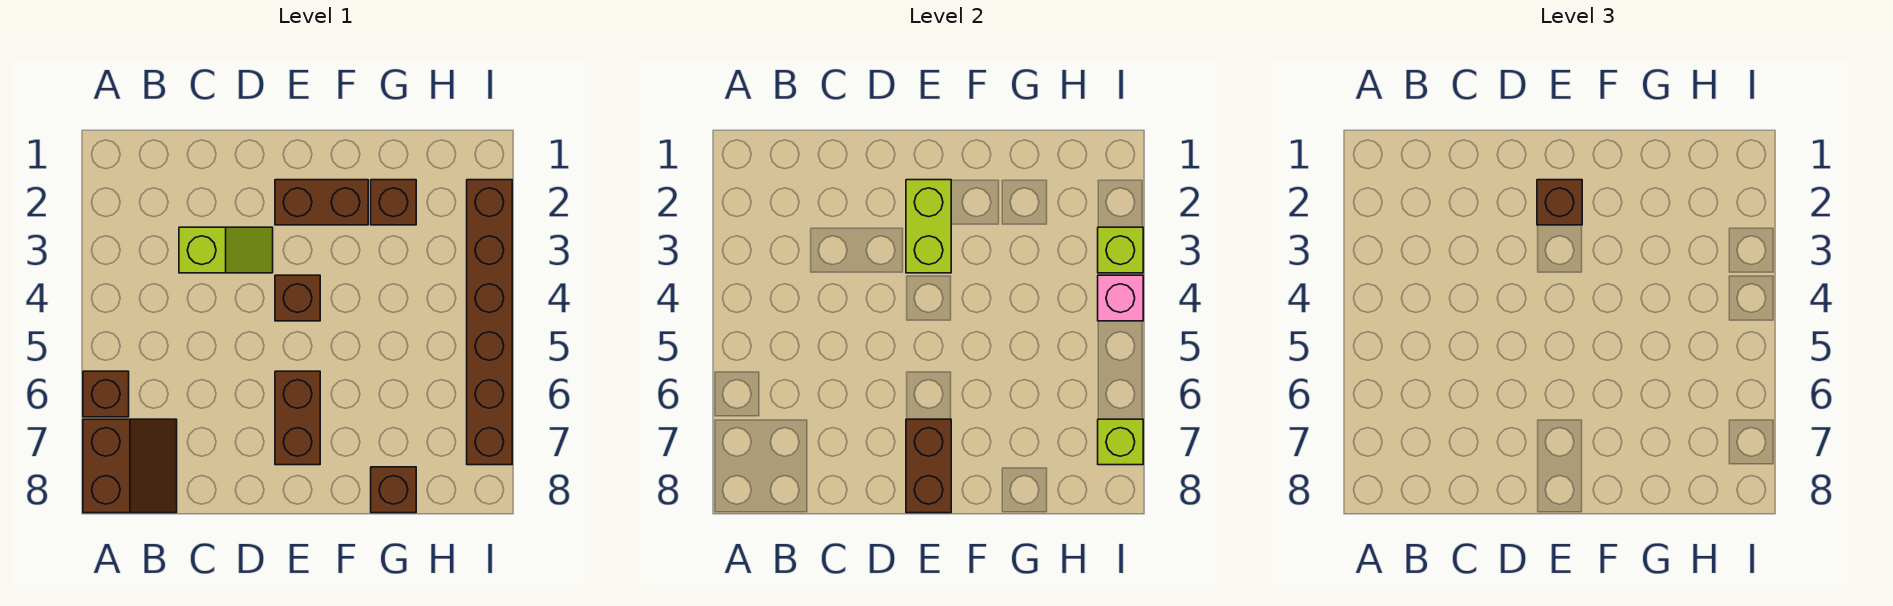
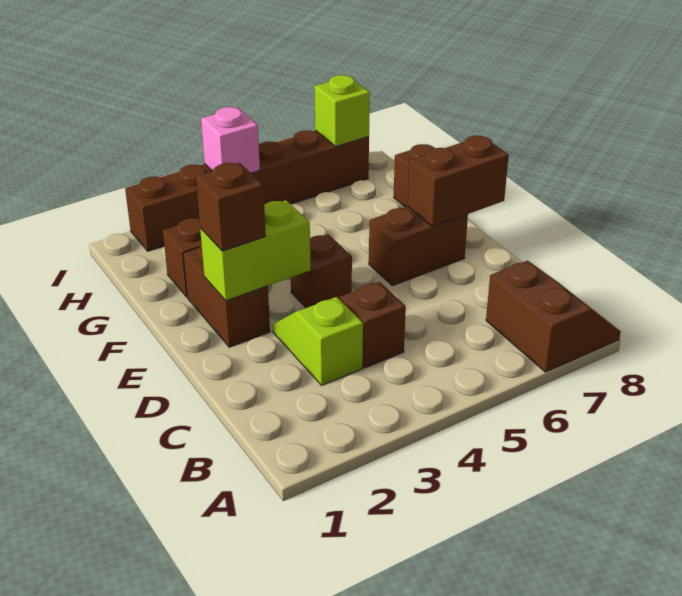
brown 1x1 brick [83,371,129,417] -> brown 1x1 brick moved to [339,282,406,368]
brown 2x2 slope [83,419,177,513] -> brown 2x2 slope turned to [486,260,621,372]
lime 1x1 brick [1098,227,1143,273] -> none

